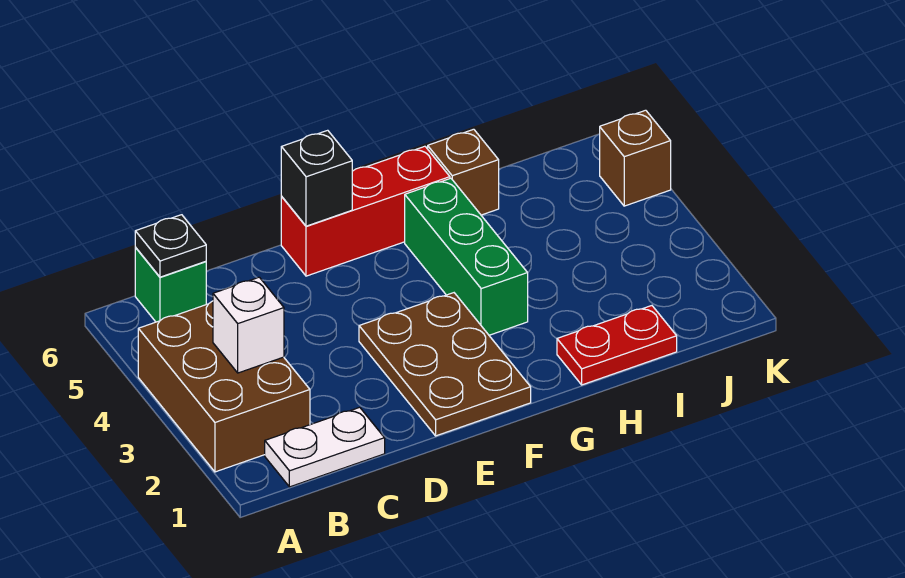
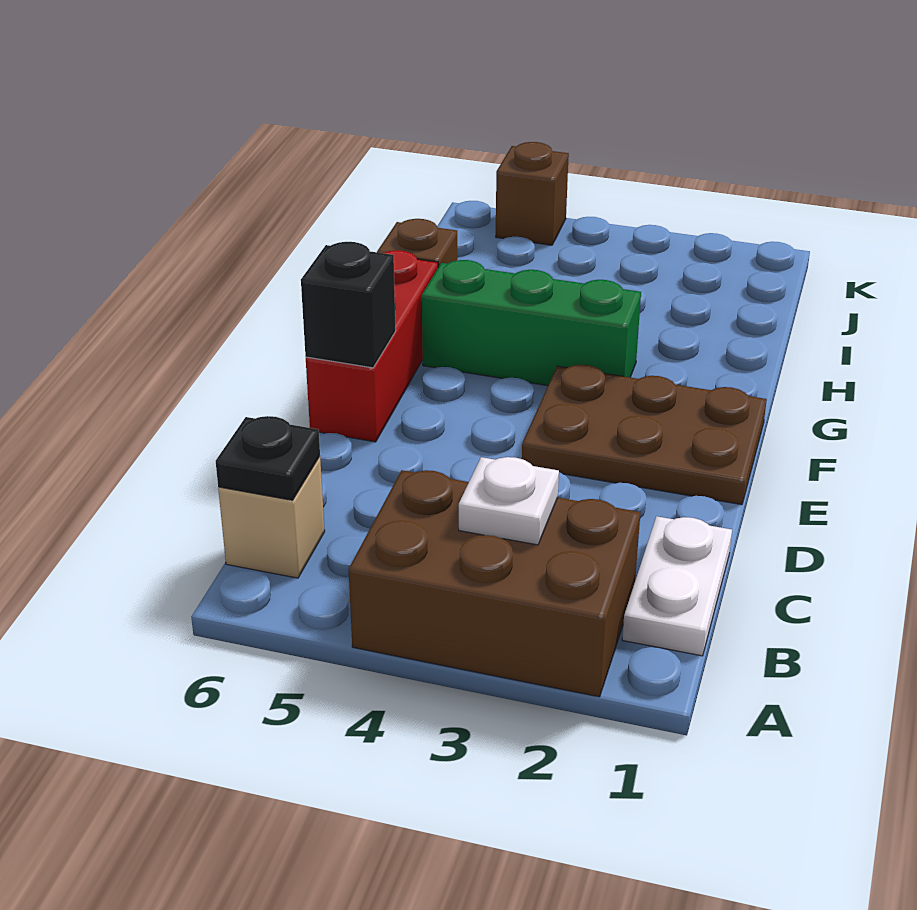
white 1x1 brick [213,277,284,373] -> white 1x1 plate [459,457,559,545]
green 1x1 brick [135,248,206,322] -> tan 1x1 brick [218,456,325,578]
red 1x2 plate [557,306,677,385] -> none

